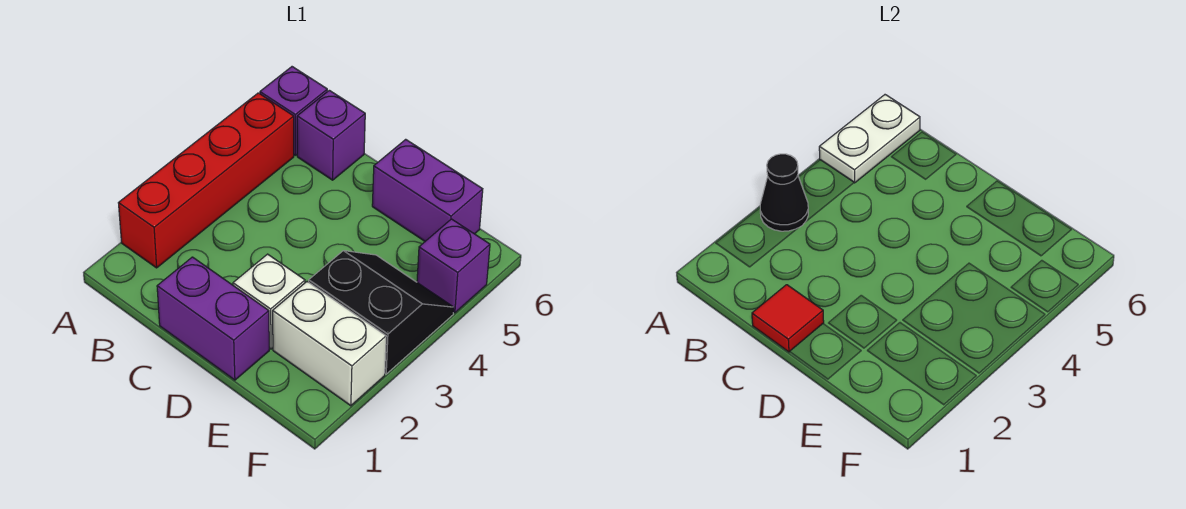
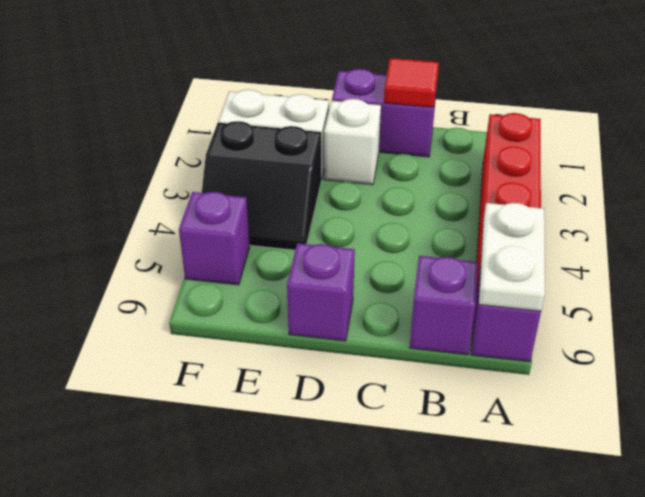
black 1x1 cone [760,154,808,231] -> none
purple 1x2 brick [372,139,483,241] -> purple 1x1 brick [287,243,355,341]

